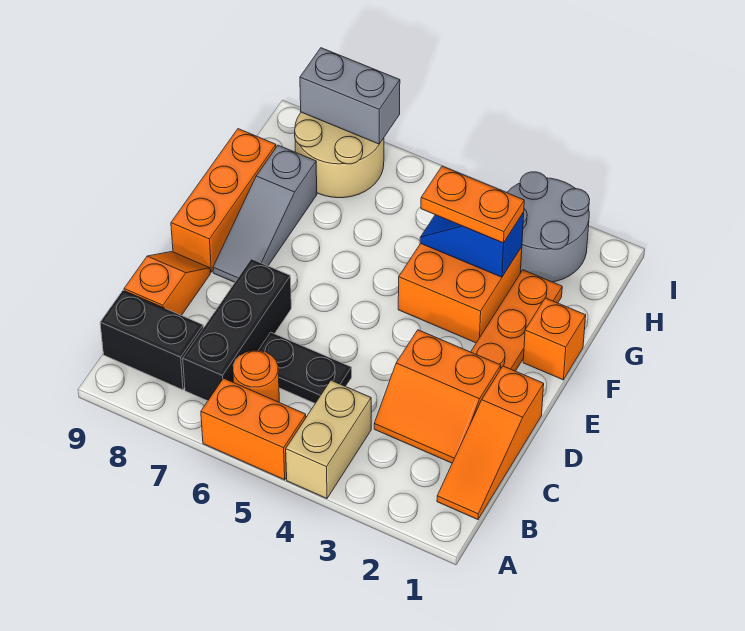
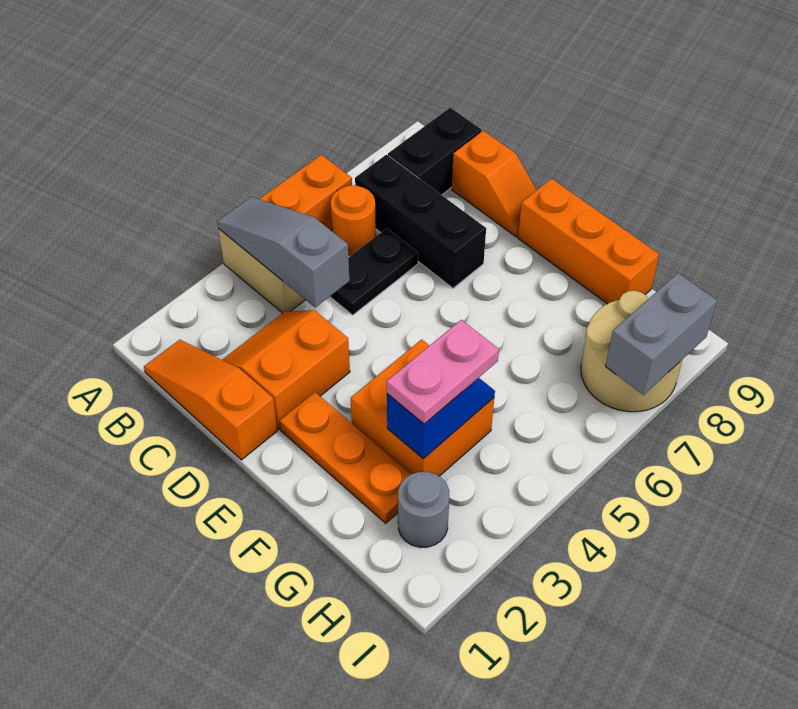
grey 1x3 slope [213,145,317,282] -> grey 1x3 slope moved to [217,197,349,307]
orange 1x1 brick [523,298,586,380] -> none
orange 1x2 plate [421,166,524,243] -> pink 1x2 plate [387,320,499,424]
grey 2x2 round brick [507,172,590,282] -> grey 1x1 round brick [398,472,449,547]

